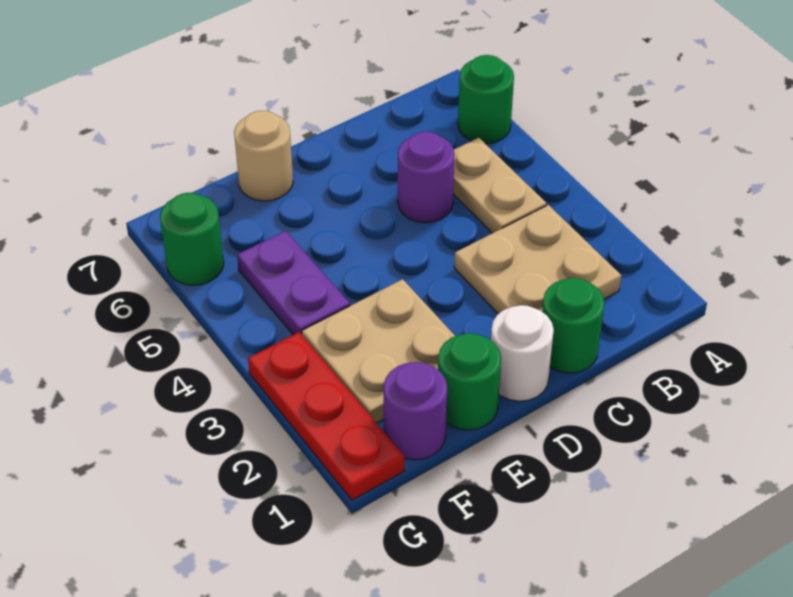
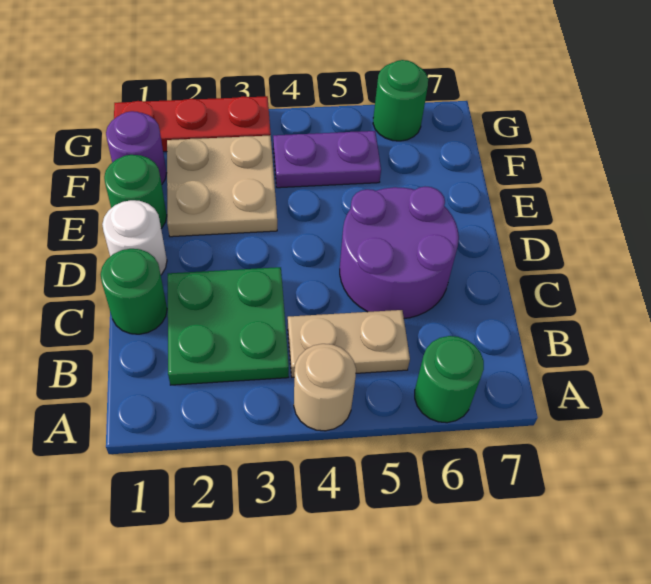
tan 2x2 plate [454,205,621,314] -> green 2x2 plate [168,267,289,385]
purple 1x1 round brick [398,132,455,223] -> purple 2x2 round brick [340,187,459,318]
tan 1x1 round brick [234,111,293,201] -> tan 1x1 round brick moved to [294,344,356,431]

